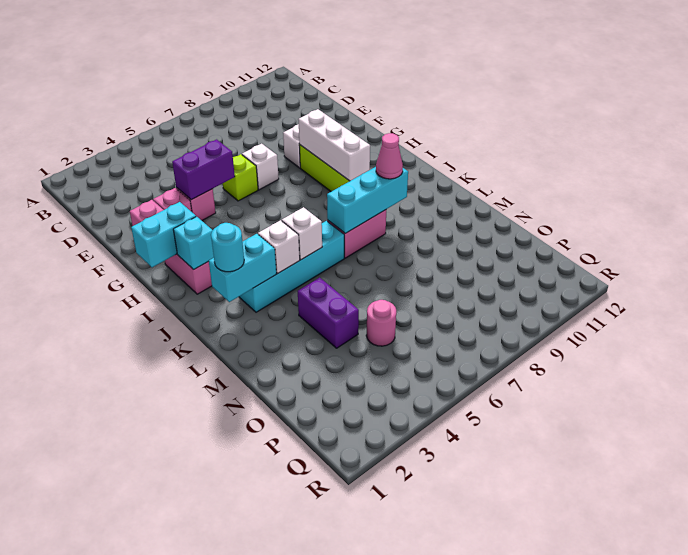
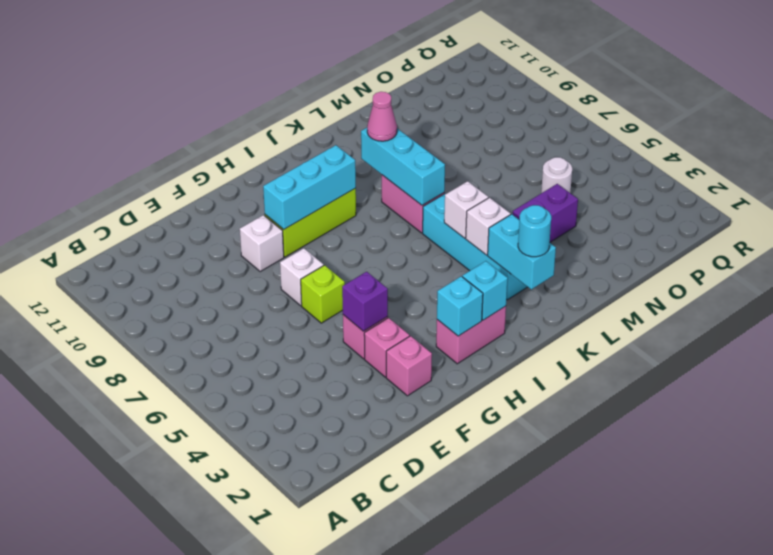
purple 1x2 brick [172,139,235,200] -> purple 1x1 brick [342,272,388,331]
white 1x3 brick [298,109,370,181] -> cyan 1x3 brick [263,145,356,229]
cyan 1x2 brick [131,202,196,267] -> cyan 1x1 brick [437,276,483,336]
pink 1x1 round brick [366,300,396,346] -> white 1x1 round brick [541,157,572,193]

